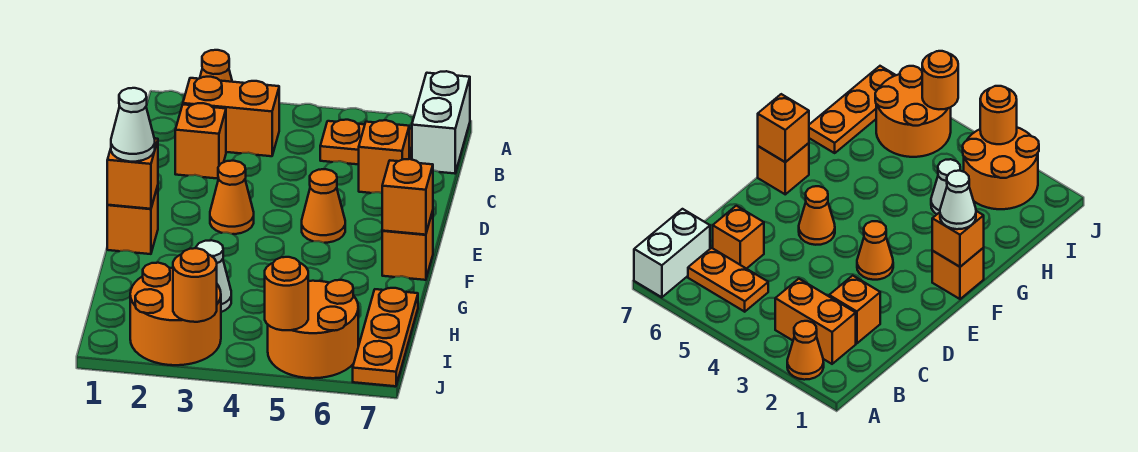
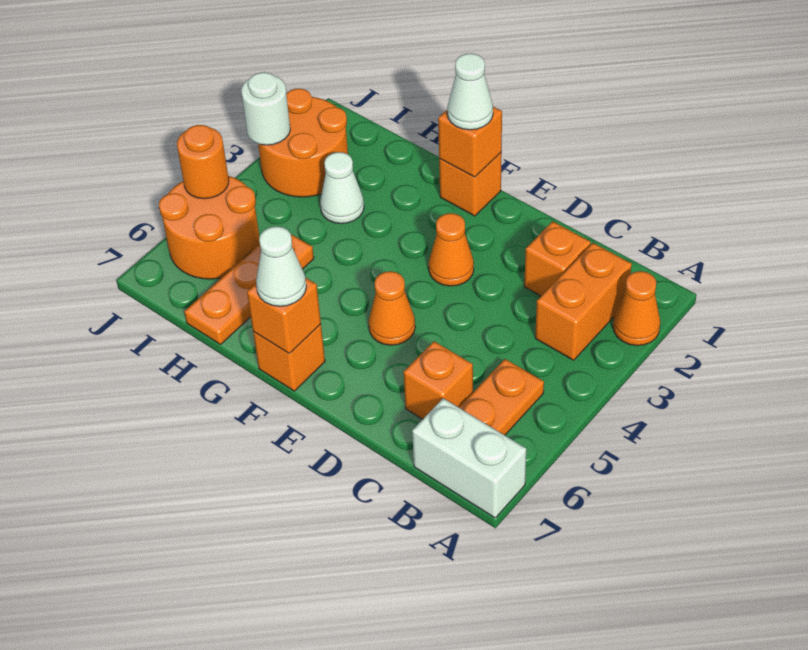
none -> white 1x1 cone [256,226,306,306]
orange 1x3 plate [353,288,418,386] -> orange 1x3 plate turned to [184,234,314,344]
orange 1x1 round brick [173,248,217,322] -> white 1x1 round brick [241,72,290,145]

